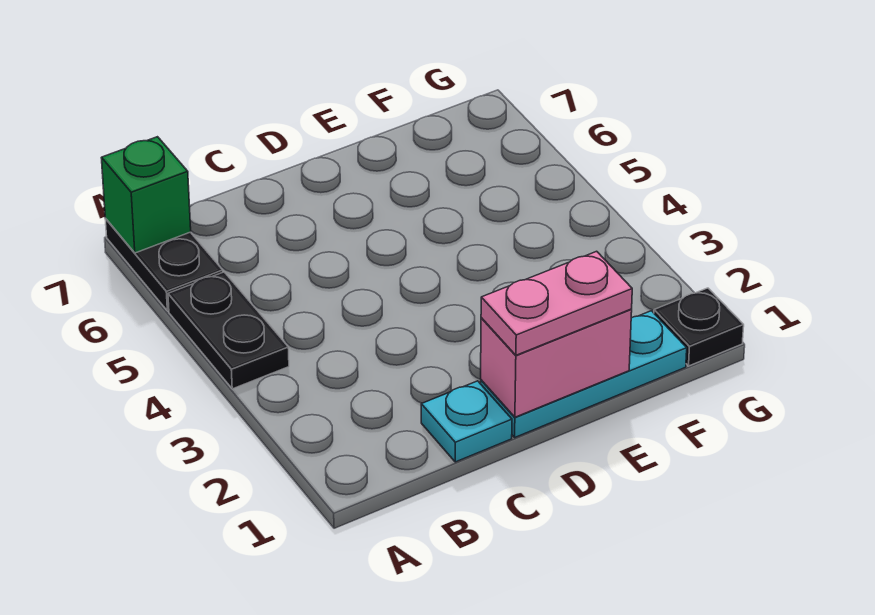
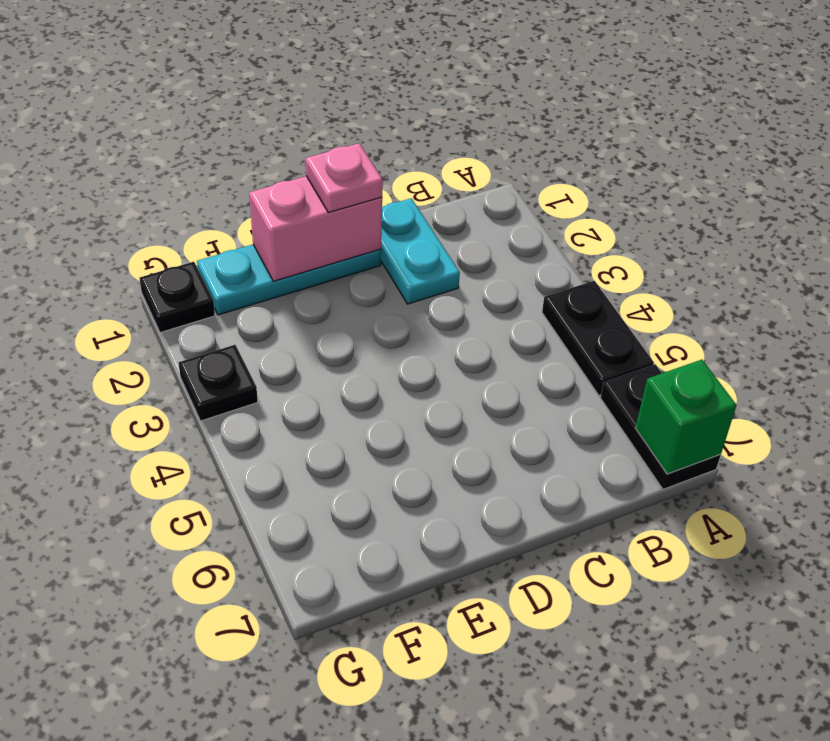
cyan 1x1 plate [421,381,512,462] -> cyan 1x2 plate [381,198,460,304]
pink 1x2 plate [481,251,632,355] -> pink 1x1 plate [306,143,383,213]
none -> black 1x1 plate [178,345,258,421]

